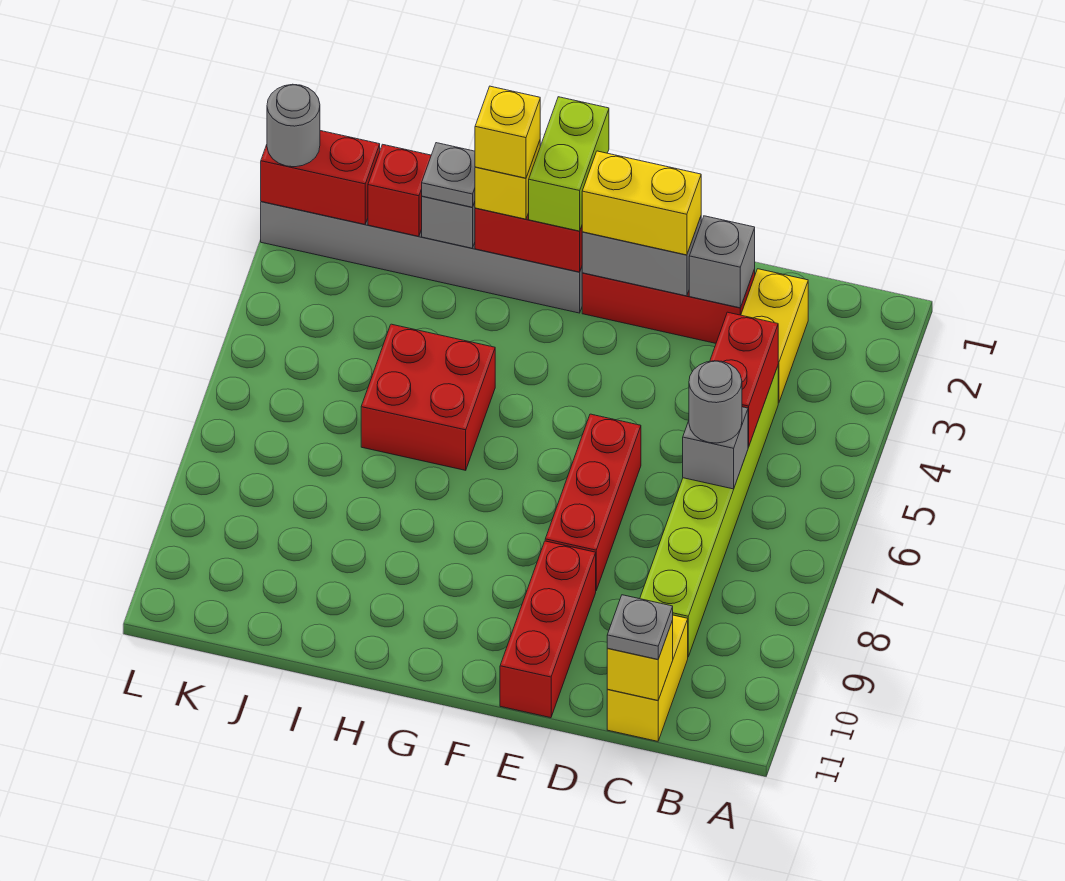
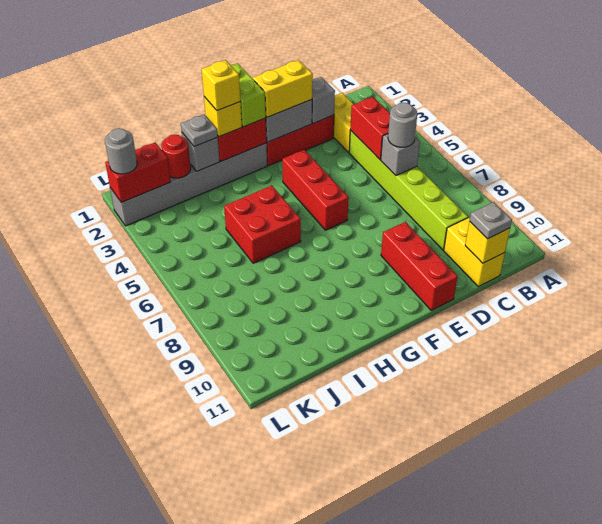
red 1x3 brick [545,414,641,590] -> red 1x3 brick moved to [282,150,349,230]
red 1x1 brick [368,144,431,236] -> red 1x1 round brick [161,134,191,178]

